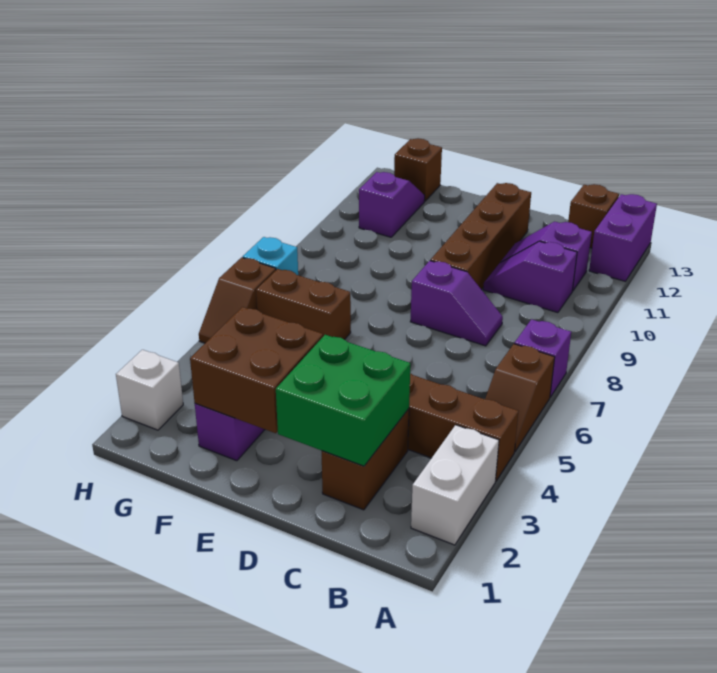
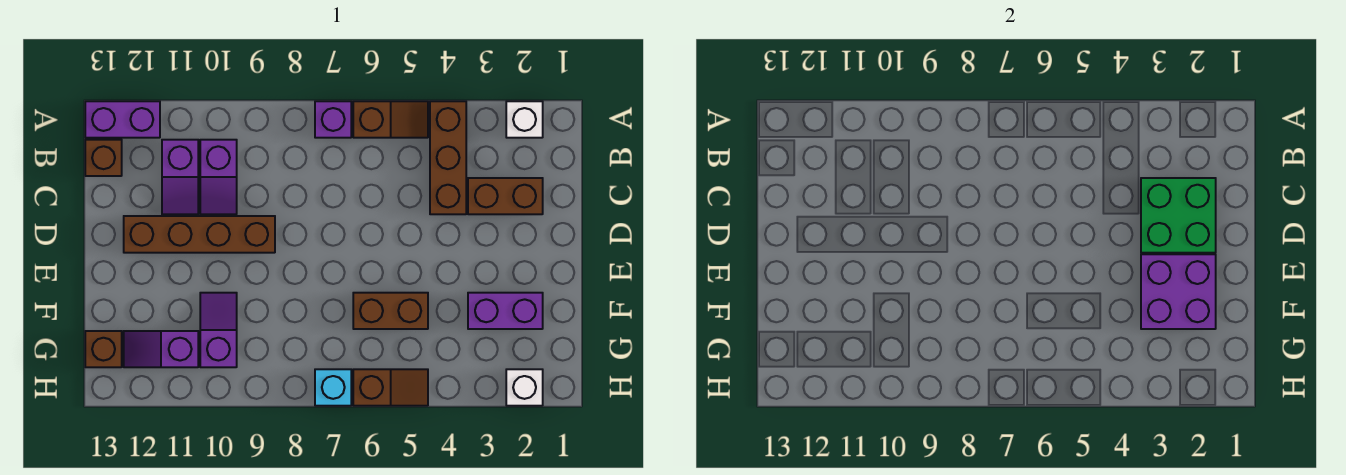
white 1x2 brick [411,425,499,545] -> white 1x1 brick [506,101,543,138]
purple 1x2 slope [410,261,503,346] -> purple 1x2 slope moved to [200,293,237,367]
brown 2x2 brick [190,307,323,433] -> purple 2x2 brick [1141,254,1216,329]
brown 1x2 brick [256,269,351,340] -> brown 1x2 brick turned to [353,293,428,329]

